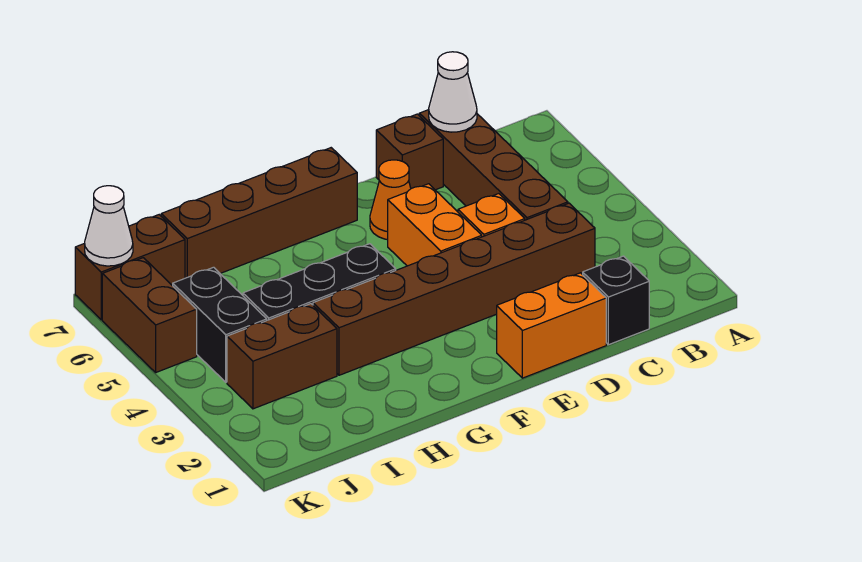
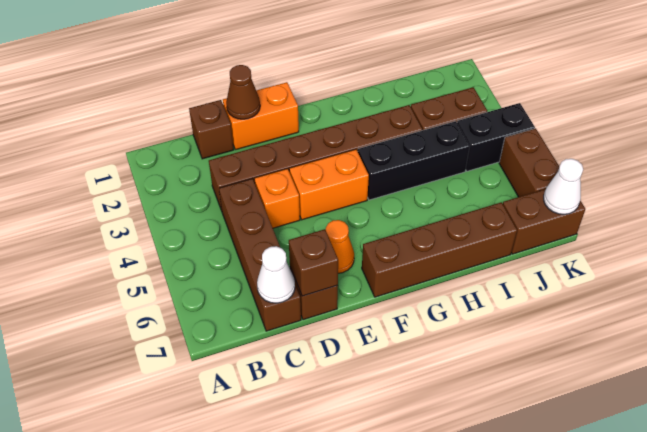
black 1x1 brick [583,256,649,345] -> brown 1x1 brick [189,100,234,159]
none -> brown 1x1 cone [226,65,260,119]
none -> brown 1x1 brick [289,229,338,296]
orange 1x2 brick [388,184,482,266] -> orange 1x2 brick turned to [289,149,369,220]
black 1x2 brick [173,267,267,382] -> black 1x2 brick turned to [457,103,535,171]

